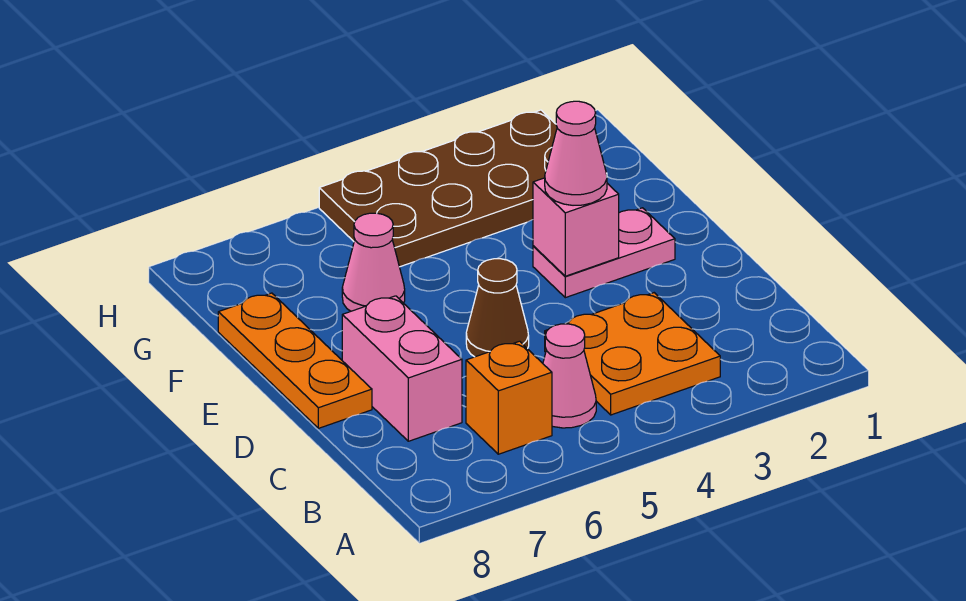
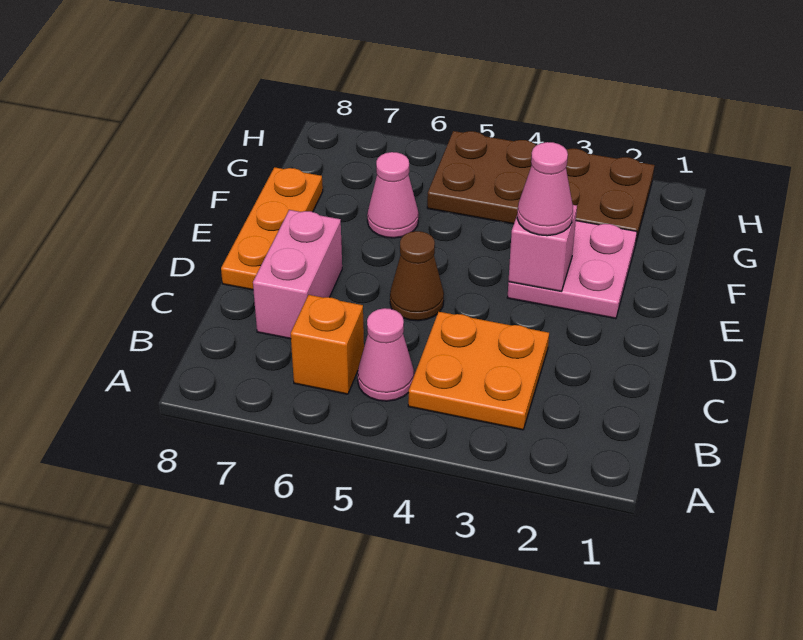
pink 1x2 plate [533,208,675,298] -> pink 2x2 plate [507,221,637,319]

